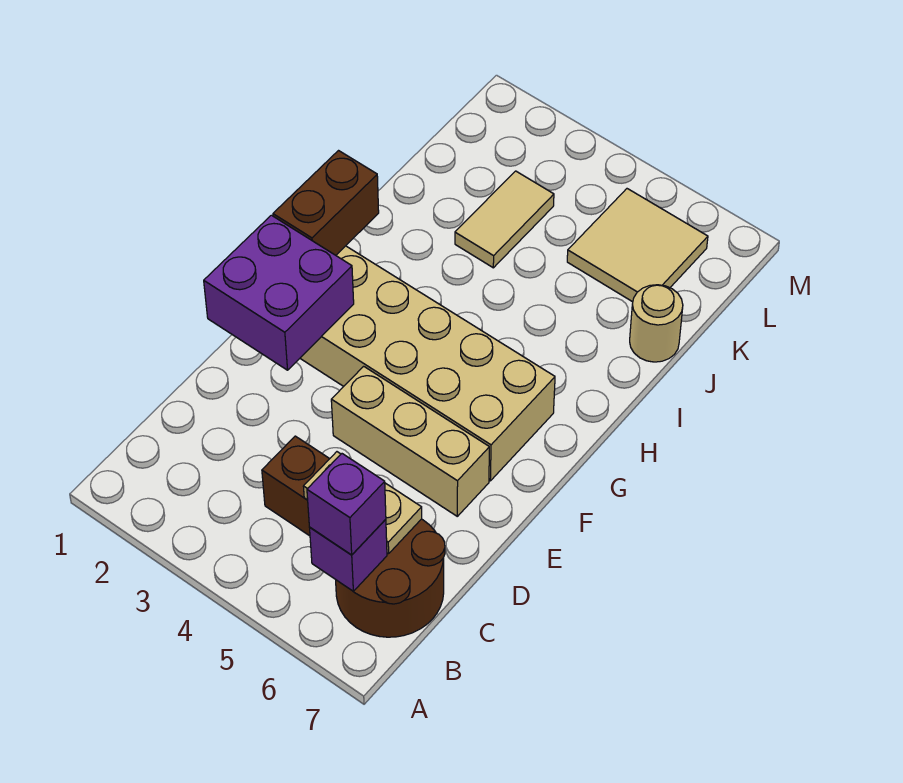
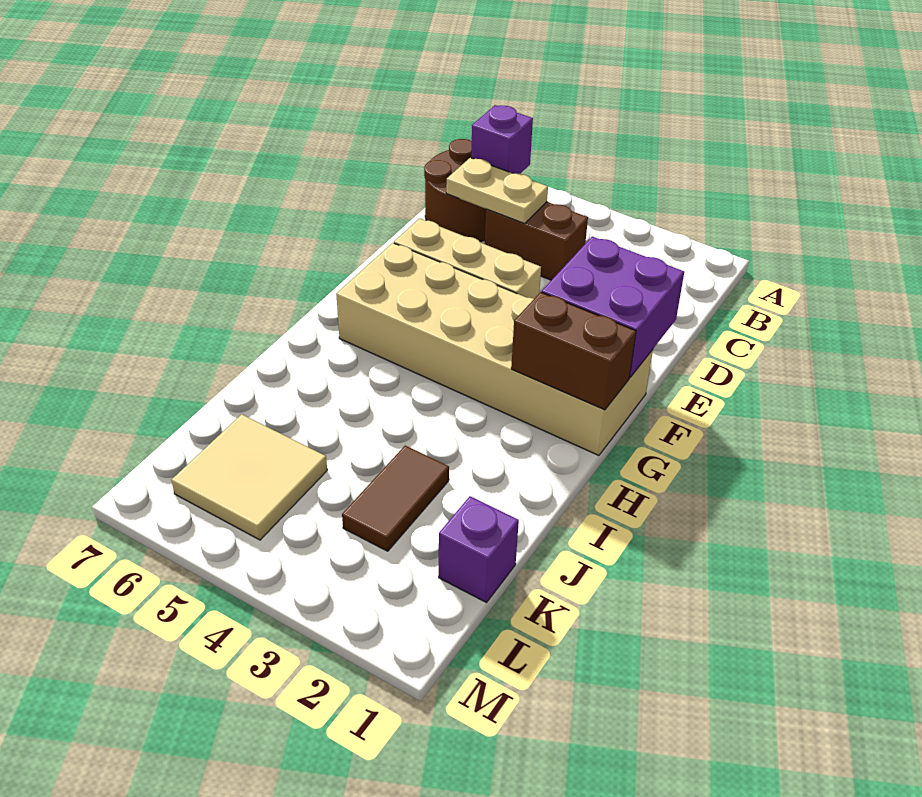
purple 1x1 brick [307,454,386,555] -> purple 1x1 brick moved to [439,496,519,602]
brown 1x2 brick [273,151,379,255] -> brown 1x2 brick turned to [511,292,636,410]
tan 1x2 tile [455,171,554,268] -> brown 1x2 tile [342,446,449,551]
tan 1x1 round brick [630,285,683,362] -> none

